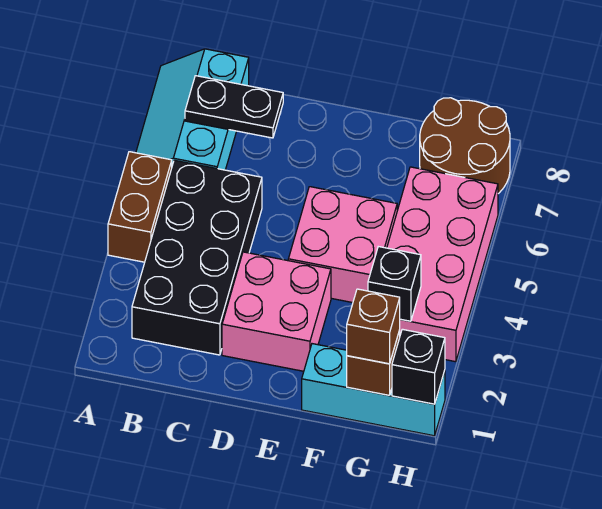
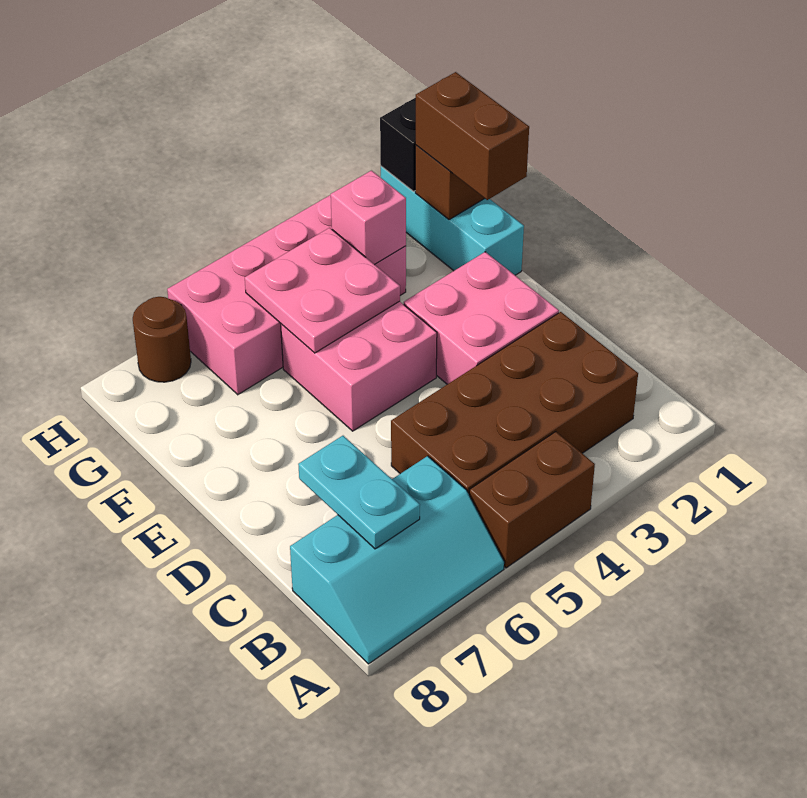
black 2x4 brick [132,160,262,355] -> brown 2x4 brick [391,312,638,494]
black 1x2 plate [185,76,283,138] -> cyan 1x2 plate [298,436,420,549]
none -> pink 2x2 plate [245,228,400,353]
brown 1x1 brick [347,289,400,364] -> brown 1x2 brick [415,72,529,200]
black 1x1 brick [368,247,421,321] -> pink 1x1 brick [331,171,406,265]
brown 2x2 round brick [420,98,510,194] -> brown 1x1 round brick [133,297,191,382]

